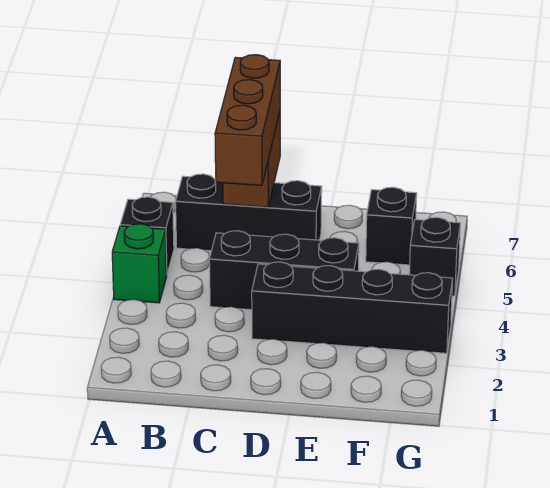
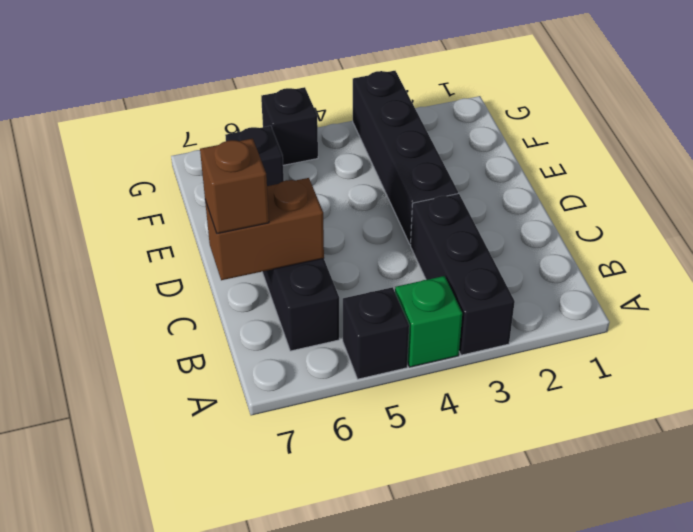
black 1x3 brick [209,231,359,310] -> black 1x3 brick moved to [411,194,515,355]
brown 1x3 brick [215,55,280,185] -> brown 1x1 brick [200,138,269,234]

